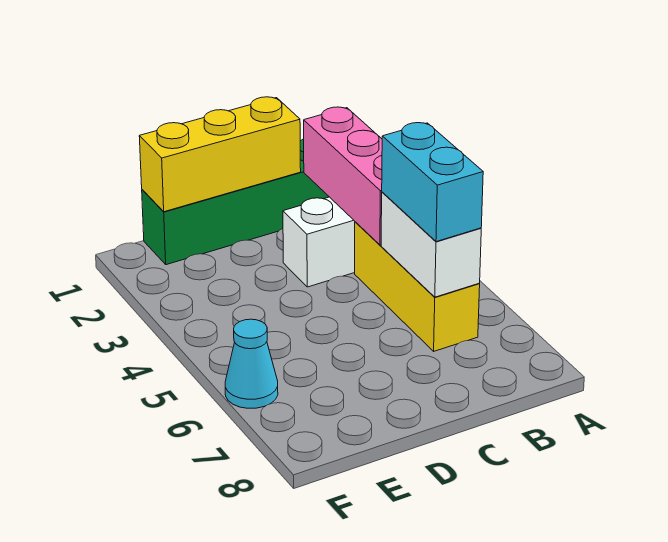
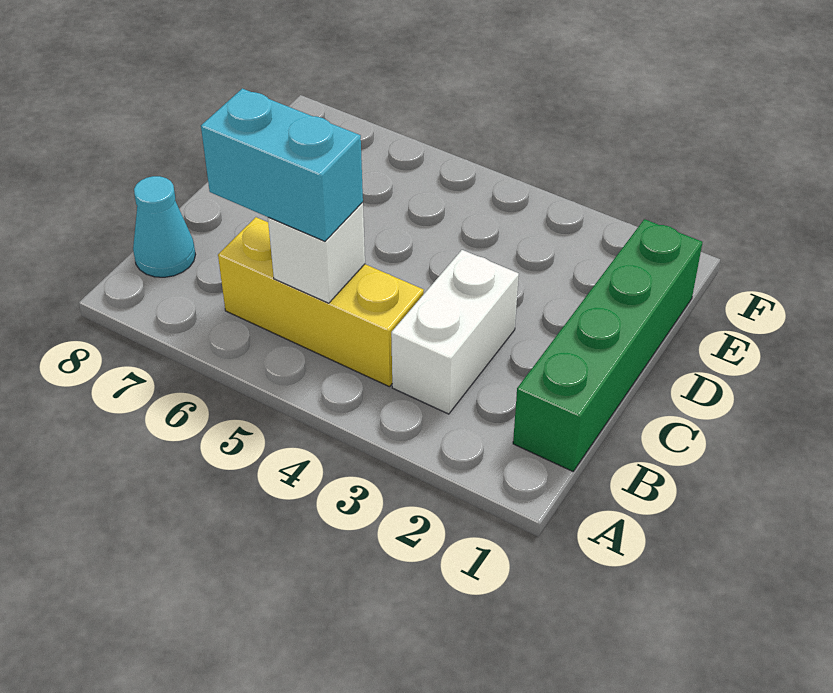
pink 1x3 brick [304,107,382,245] -> none
white 1x2 brick [381,192,481,297] -> white 1x1 brick [268,202,365,303]
yellow 1x3 brick [139,97,301,212] -> none
cyan 1x1 cone [225,319,278,408] -> cyan 1x1 cone moved to [133,176,195,277]

